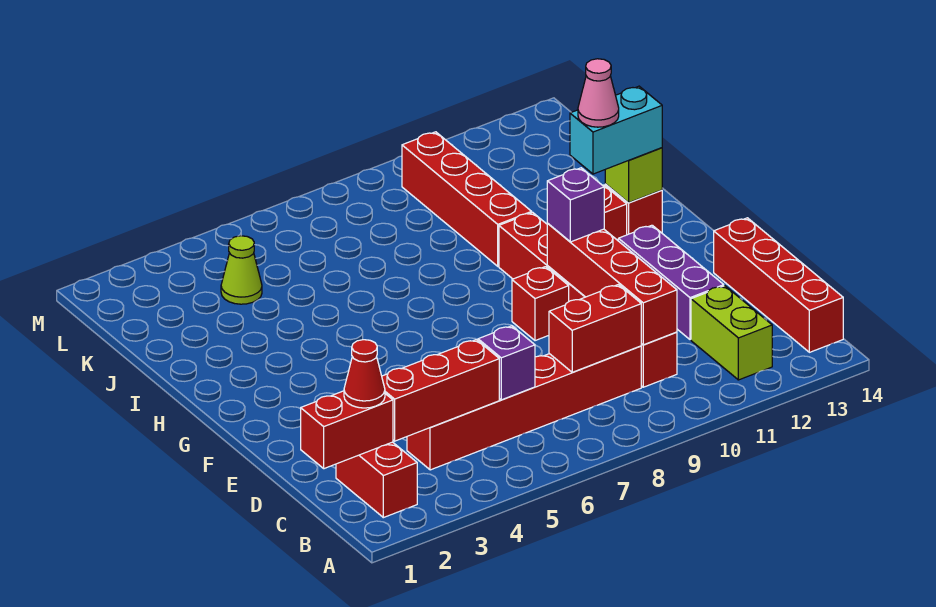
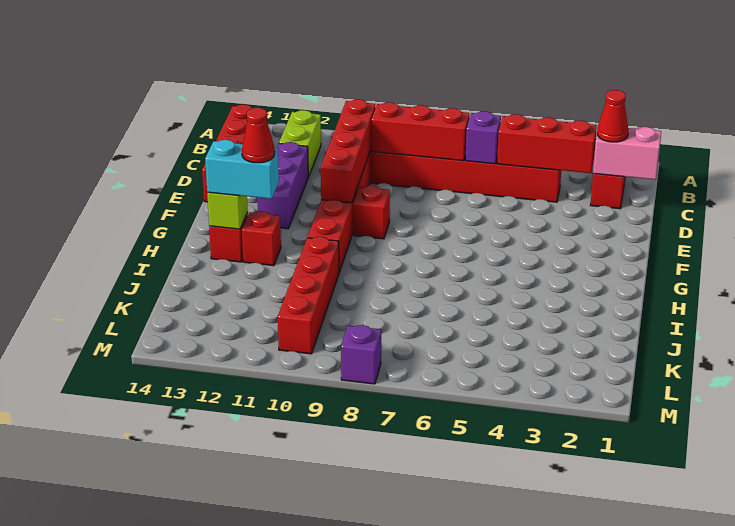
red 1x2 brick [301,391,393,469] -> pink 1x2 brick [593,127,661,180]
red 1x2 brick [549,285,641,372] -> red 1x3 brick [371,102,469,161]
purple 1x1 brick [547,168,604,242] -> purple 1x1 brick moved to [341,325,381,384]
pink 1x1 cone [578,59,619,127] -> red 1x1 cone [242,108,275,163]
lime 1x1 cone [221,236,262,304] -> none

